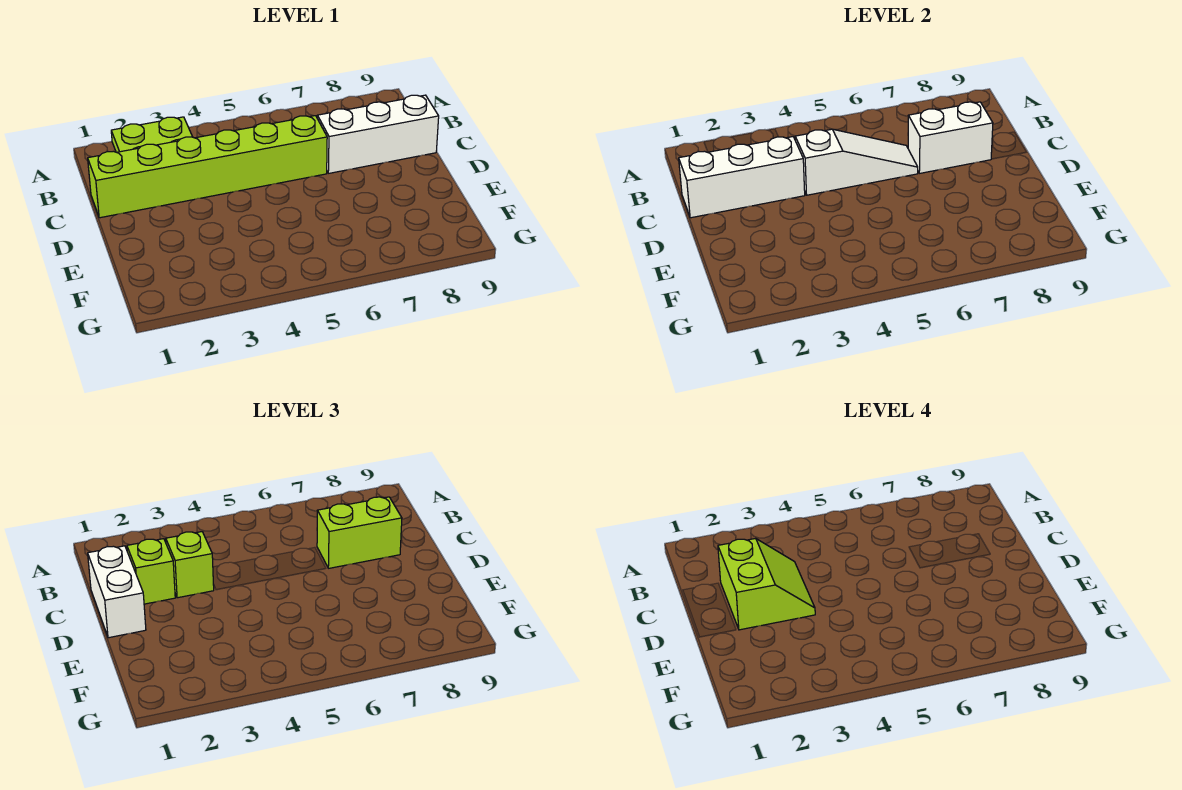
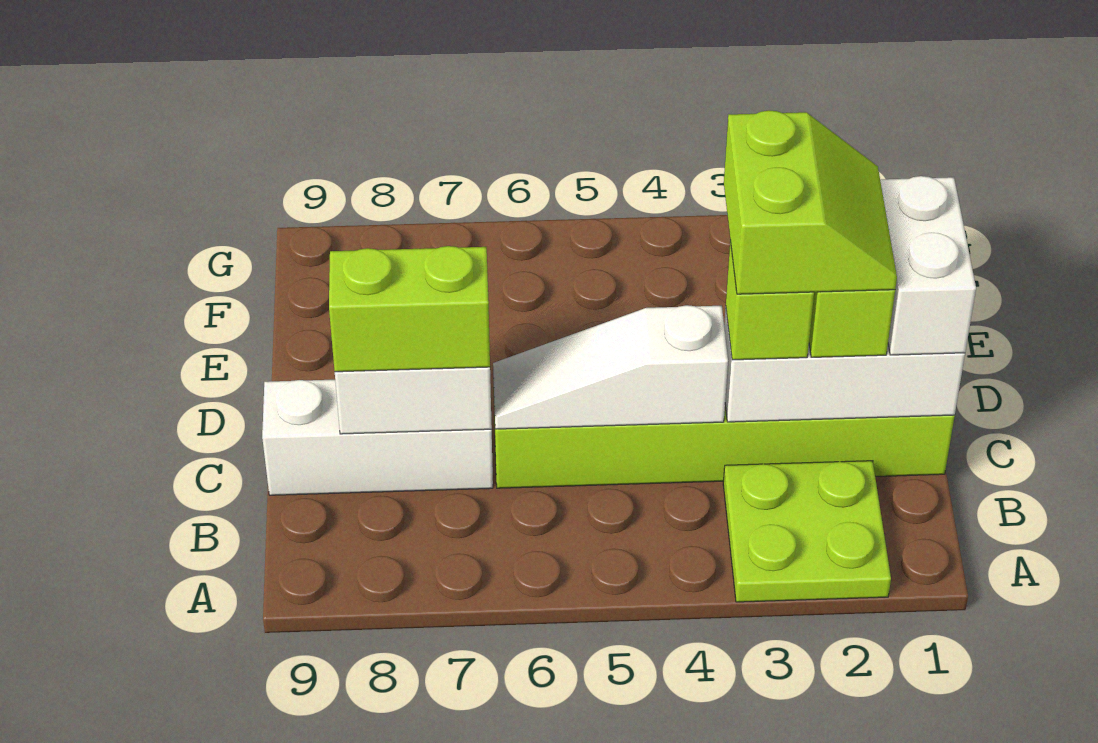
lime 2x2 slope [718,538,815,630] -> lime 2x2 slope turned to [724,110,897,294]

